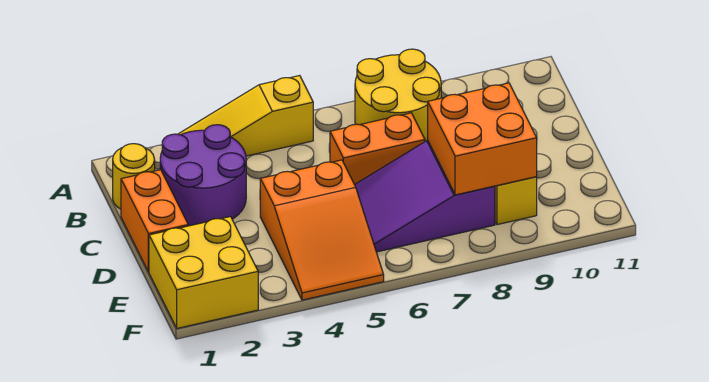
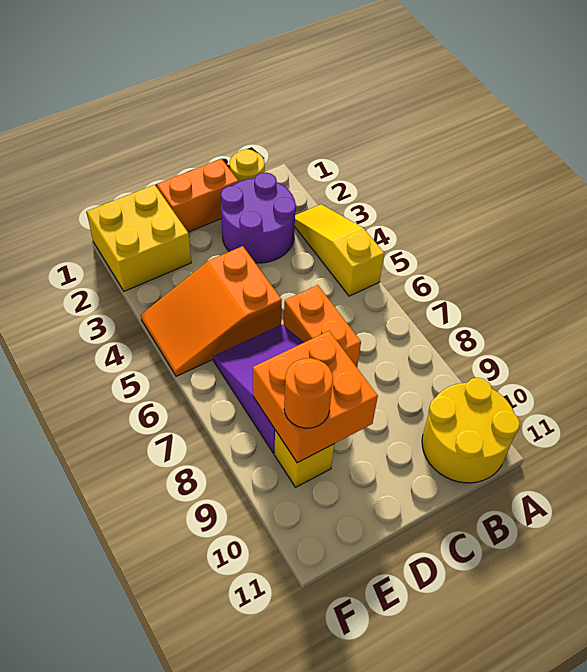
yellow 2x2 round brick [355,49,441,141] -> yellow 2x2 round brick moved to [422,378,520,483]
none -> orange 1x1 round brick [284,358,333,428]

